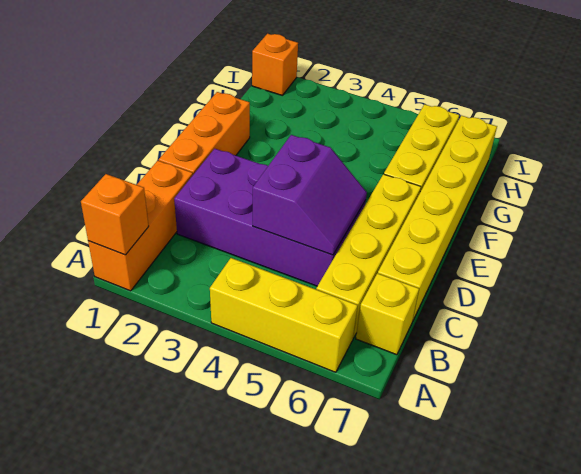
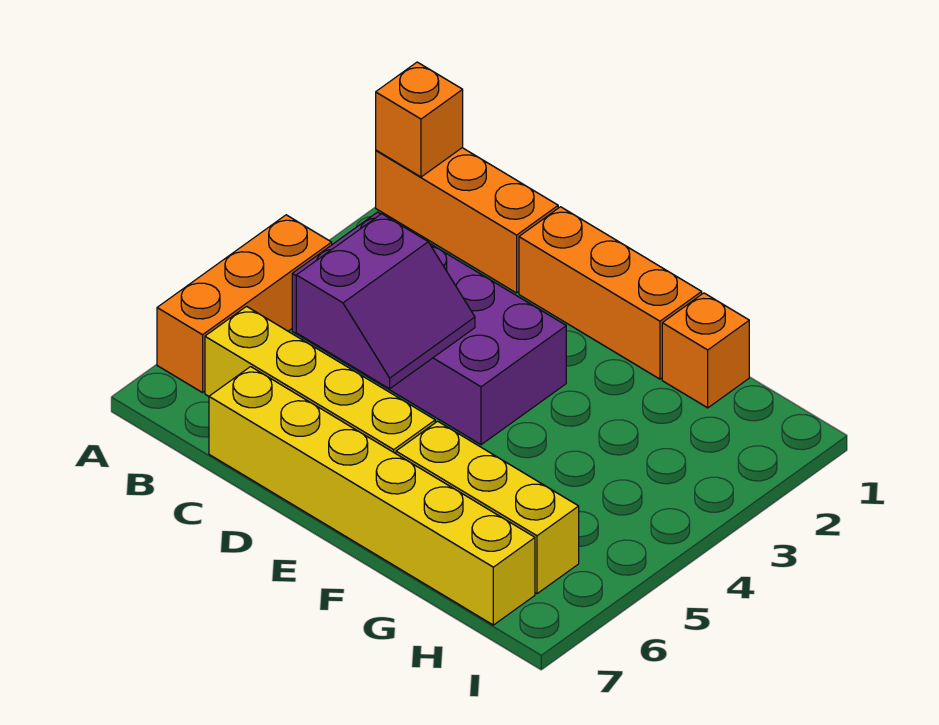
yellow 1x3 brick [210,258,358,372] -> orange 1x3 brick [157,215,332,393]
yellow 1x1 brick [356,273,419,355] -> none
purple 2x4 brick [174,149,366,286] -> purple 2x4 brick turned to [292,212,566,445]
purple 2x2 slope [253,135,367,255] -> purple 2x2 slope turned to [296,214,475,389]
orange 1x1 brick [252,34,298,95] -> orange 1x1 brick moved to [662,293,749,408]

